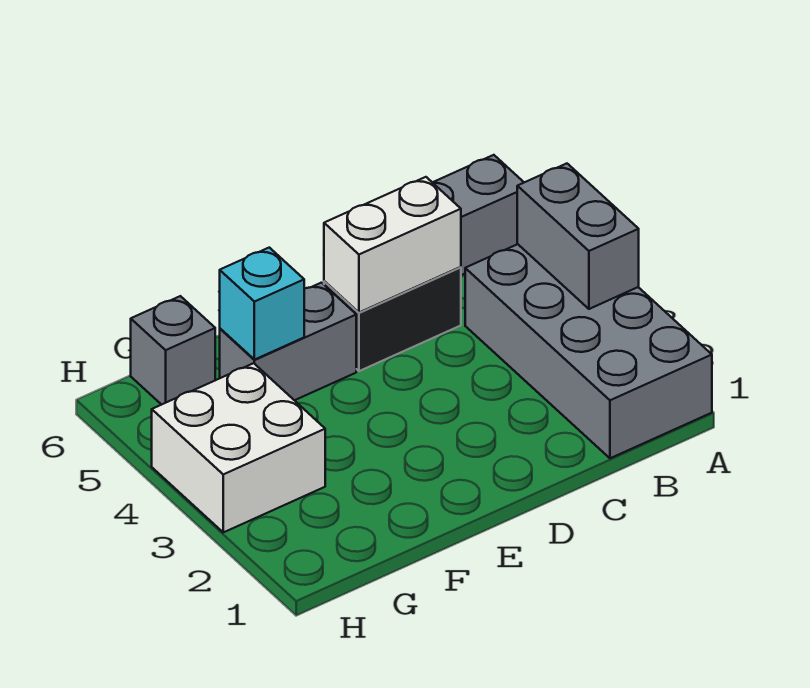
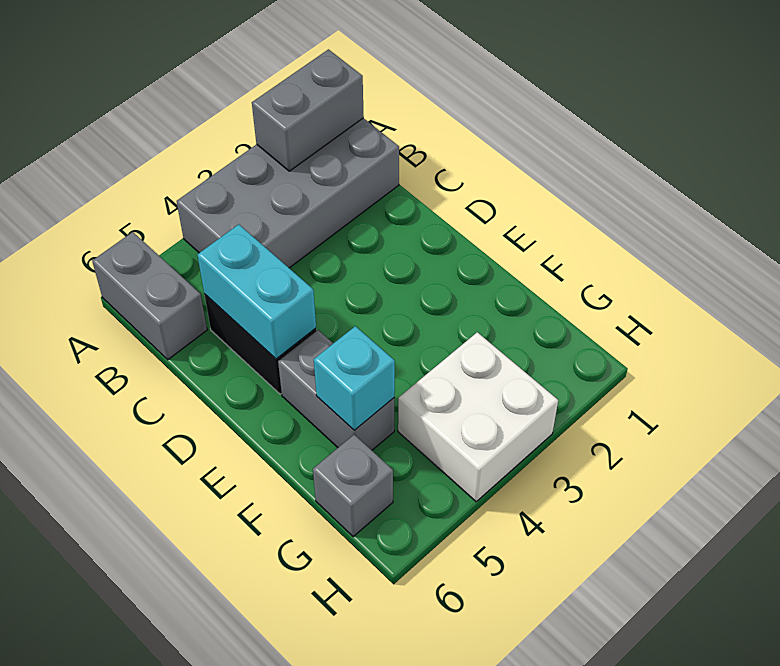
grey 1x2 brick [517,164,639,309] -> grey 1x2 brick moved to [252,49,364,171]
white 1x2 brick [324,177,461,312] -> cyan 1x2 brick [197,224,316,359]

